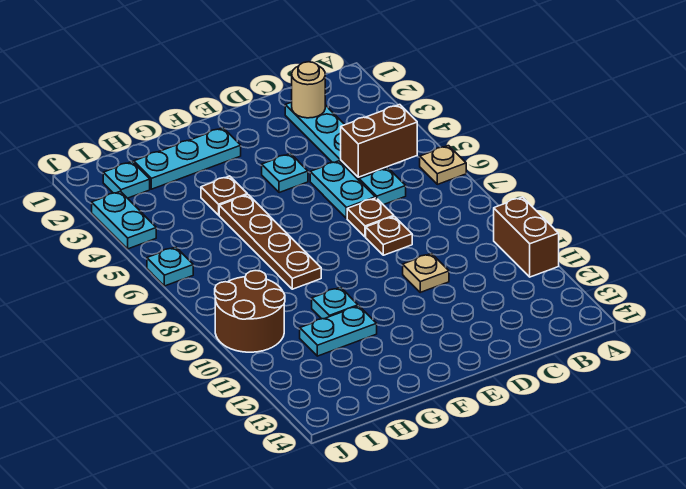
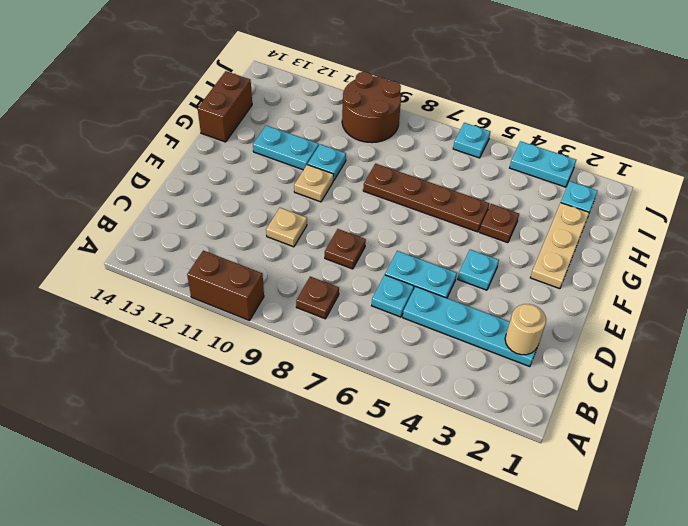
tan 1x1 plate [420,146,466,184] -> tan 1x1 plate moved to [294,165,334,202]
brown 1x2 brick [341,105,417,177] -> brown 1x2 brick moved to [198,71,252,142]
brown 1x1 plate [347,198,394,237] -> brown 1x1 plate moved to [296,277,339,319]
cyan 1x3 plate [133,128,241,189] -> tan 1x3 plate [530,203,589,289]
cyan 1x2 plate [300,306,377,356] -> cyan 1x2 plate turned to [253,125,319,170]

